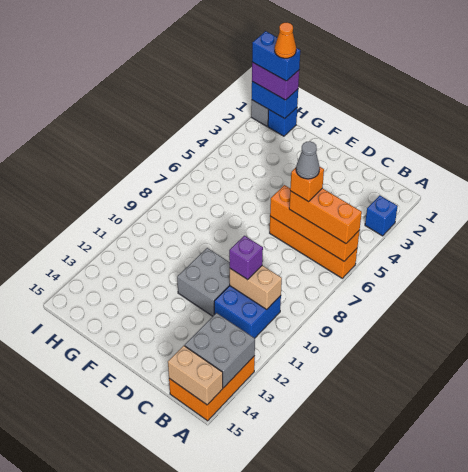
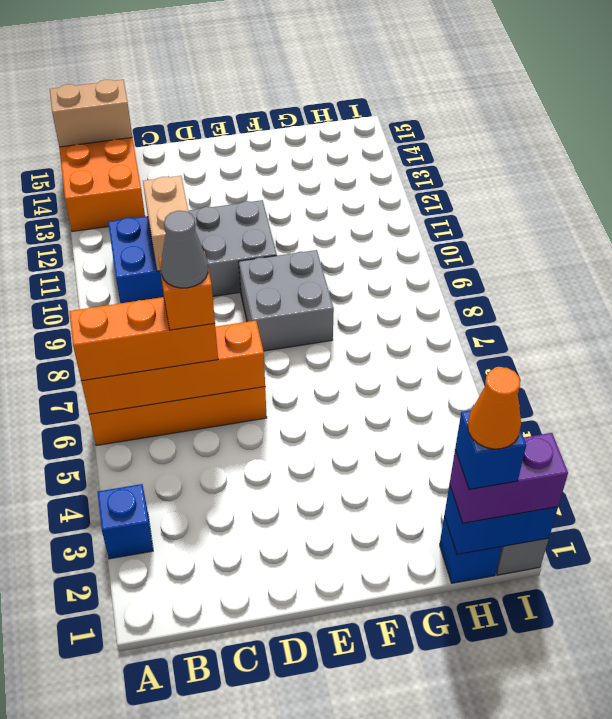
grey 2x2 brick [185,313,255,388] -> grey 2x2 brick moved to [239,250,334,351]
tan 1x2 brick [230,265,282,310] -> tan 1x2 brick turned to [143,176,189,271]
purple 1x1 brick [229,236,263,280] -> none
blue 1x2 brick [252,31,300,81] -> blue 1x1 brick [455,410,526,490]

